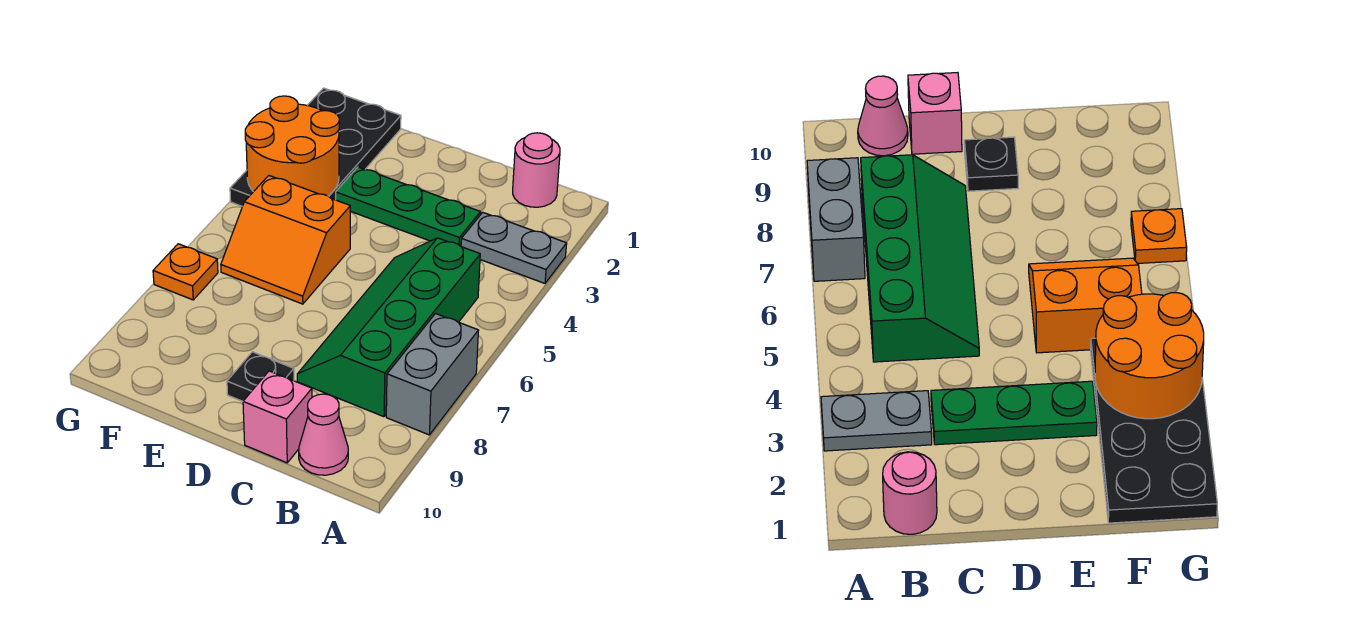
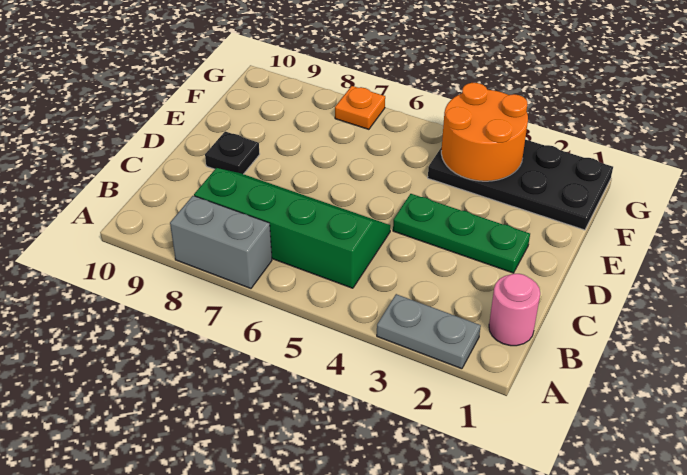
grey 1x2 plate [461,213,567,283] -> grey 1x2 plate turned to [377,294,481,369]
pink 1x1 cone [299,394,348,475] -> none
green 1x3 plate [336,167,481,246] -> green 1x3 plate turned to [393,194,530,273]
pink 1x1 brick [243,371,312,463] -> none
orange 2x2 slope [221,176,350,304] -> none

